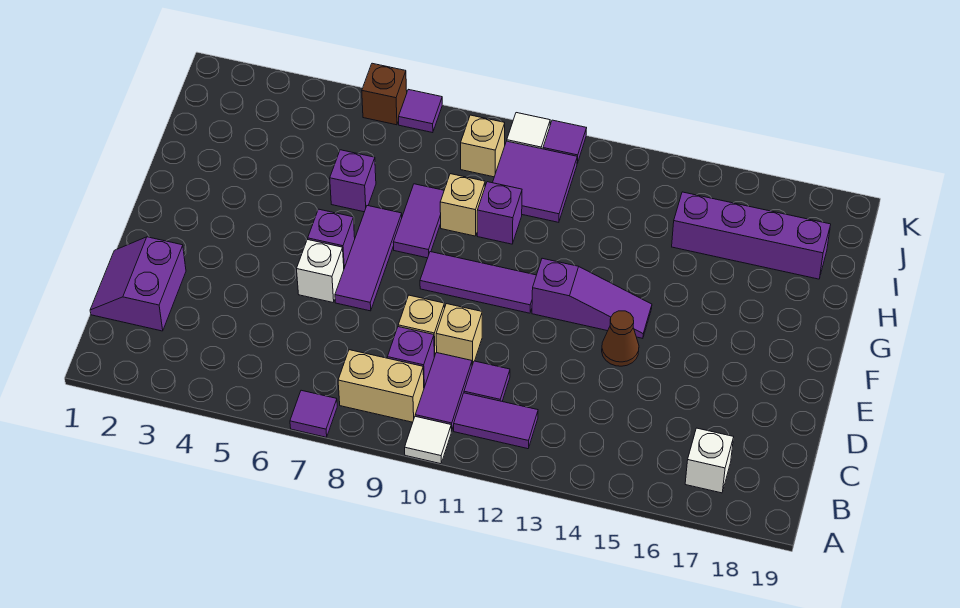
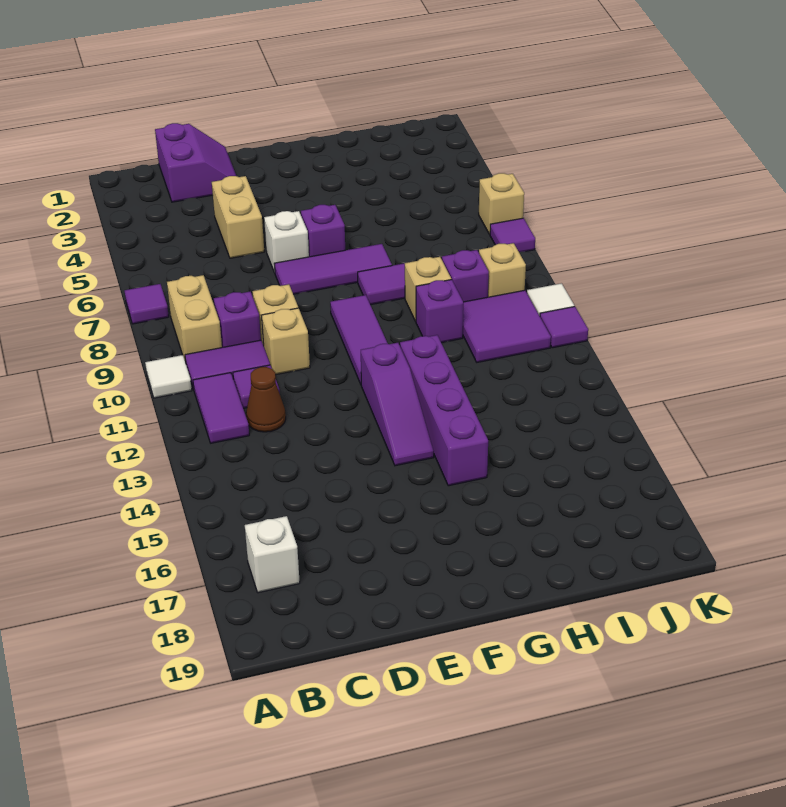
purple 2x2 slope [90,237,186,331] -> purple 2x2 slope turned to [155,123,236,202]
none -> tan 1x2 brick [212,176,264,258]
brown 1x1 cone [602,311,639,366] -> brown 1x1 cone moved to [246,367,286,432]
purple 1x1 brick [330,150,376,212] -> purple 1x1 brick moved to [442,250,489,302]
purple 1x4 brick [672,192,831,279] -> purple 1x4 brick moved to [400,335,488,486]
brown 1x1 brick [362,63,407,125] -> tan 1x1 brick [479,173,524,234]

